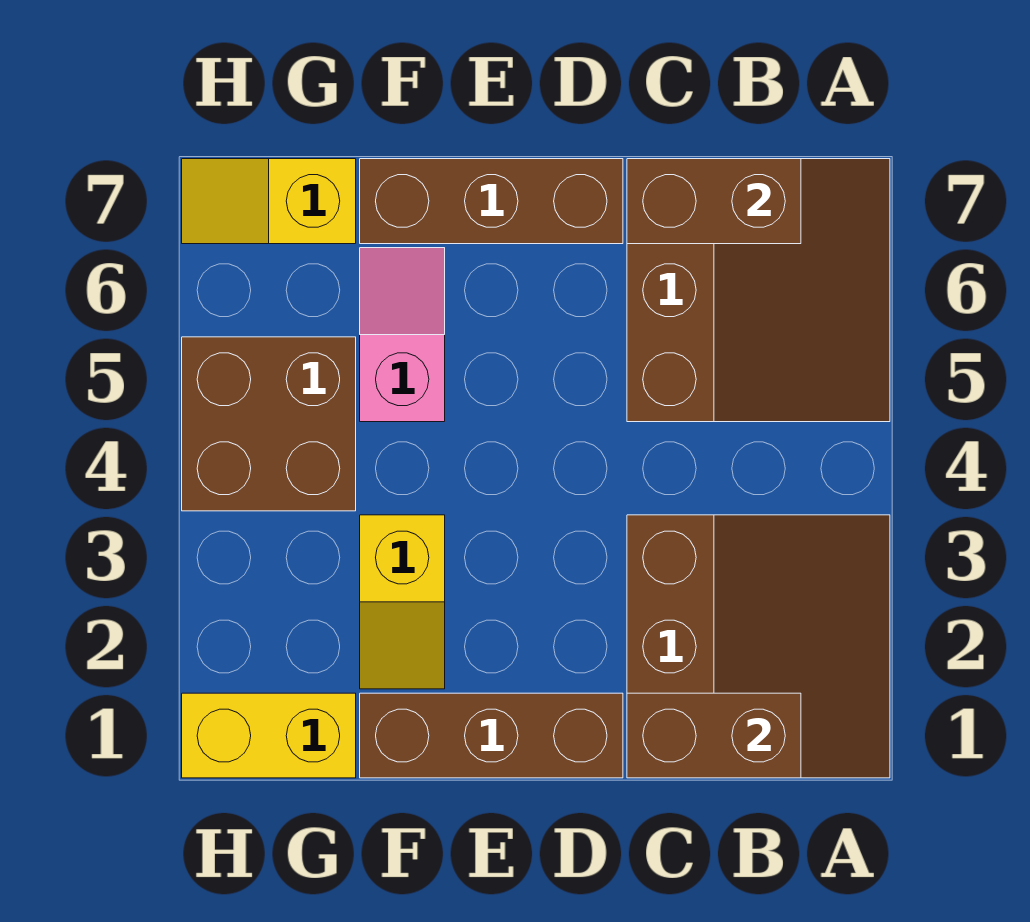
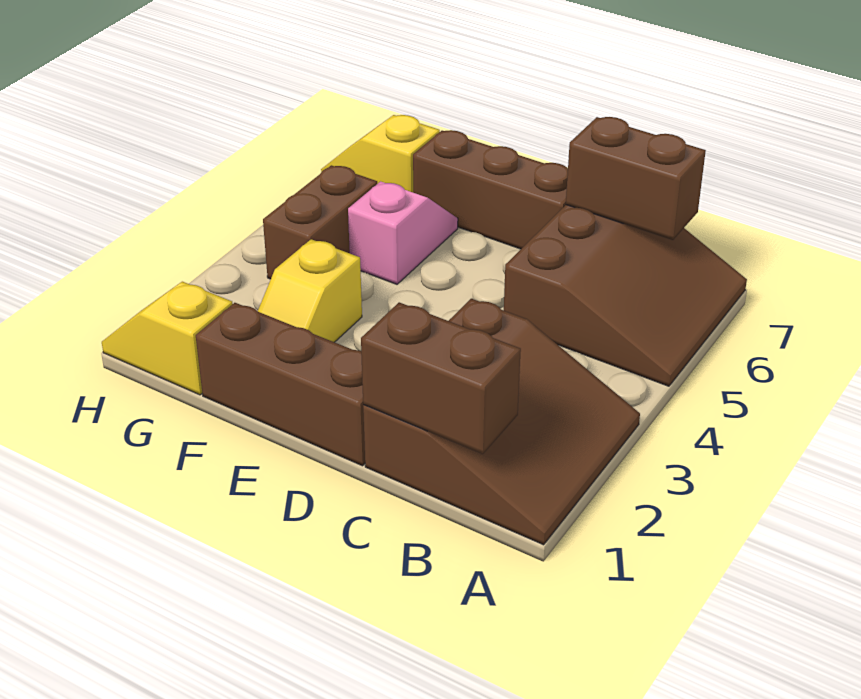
yellow 1x2 brick [182,693,356,778] -> yellow 1x2 slope [102,282,233,395]
brown 2x2 brick [182,337,356,511] -> brown 1x2 brick [263,165,377,279]

